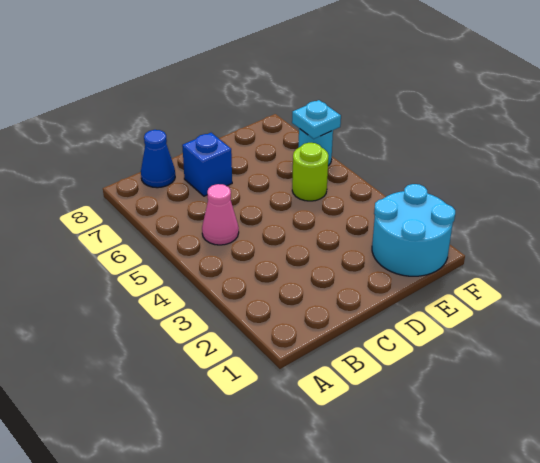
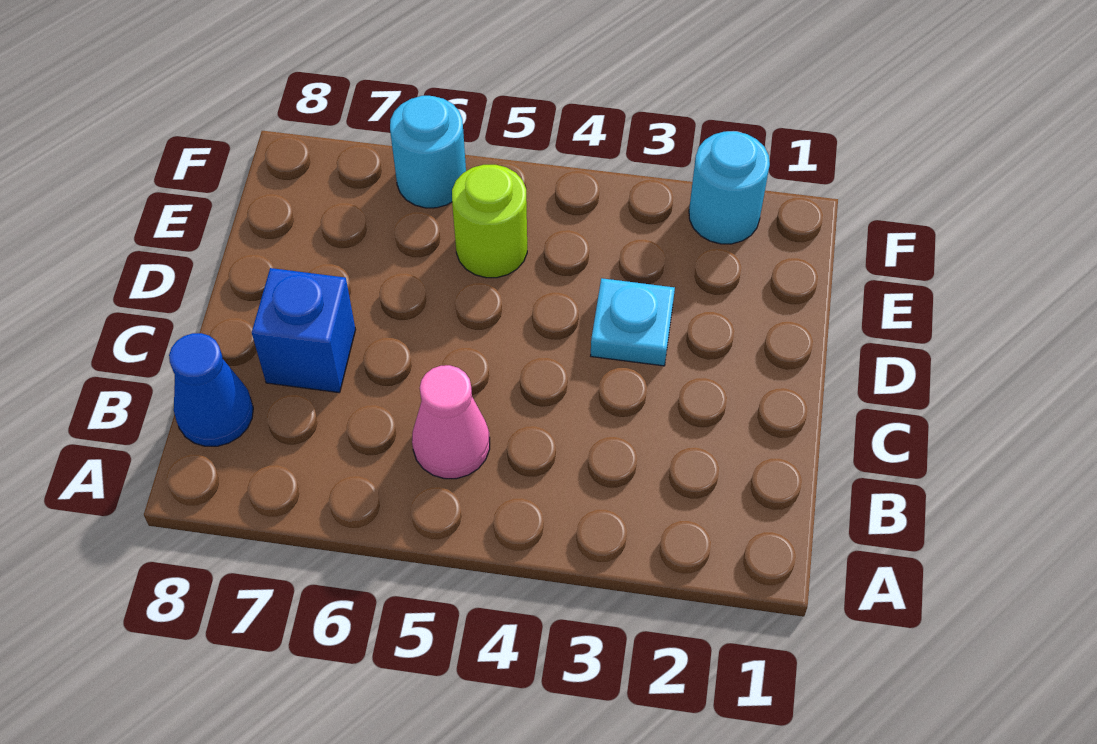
cyan 2x2 round brick [372,184,455,276] -> cyan 1x1 round brick [689,131,770,244]
cyan 1x1 plate [292,100,341,139] -> cyan 1x1 plate moved to [591,278,675,366]

